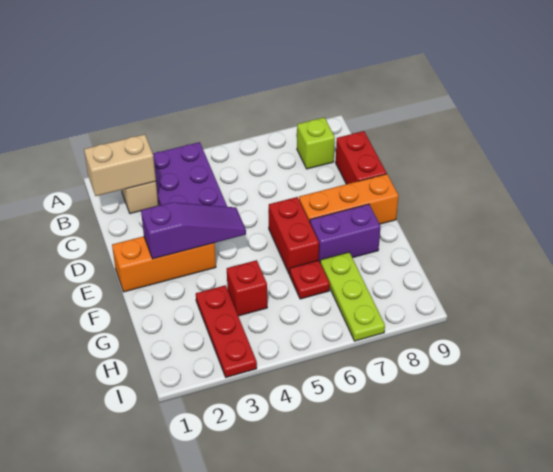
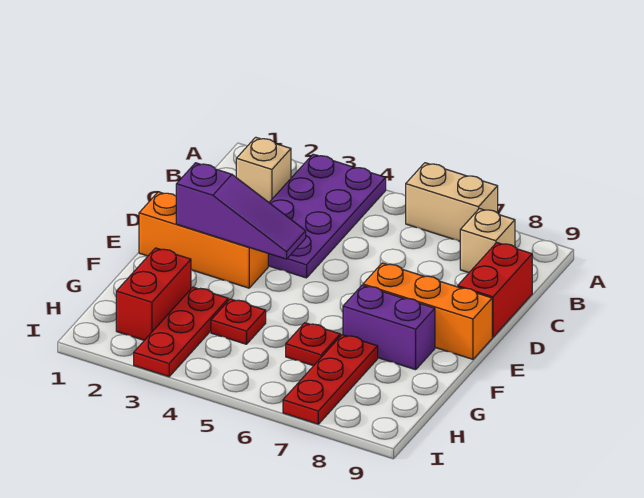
tan 1x2 brick [84,134,156,196] -> tan 1x2 brick moved to [406,163,498,241]
lime 1x1 brick [297,117,335,169] -> tan 1x1 brick [460,209,515,273]
red 1x2 brick [269,197,319,275] -> red 1x2 brick moved to [116,248,191,340]
red 1x1 brick [227,260,267,316] -> red 1x1 plate [211,299,266,344]
lime 1x3 plate [320,252,385,341] -> red 1x3 plate [283,335,378,424]

